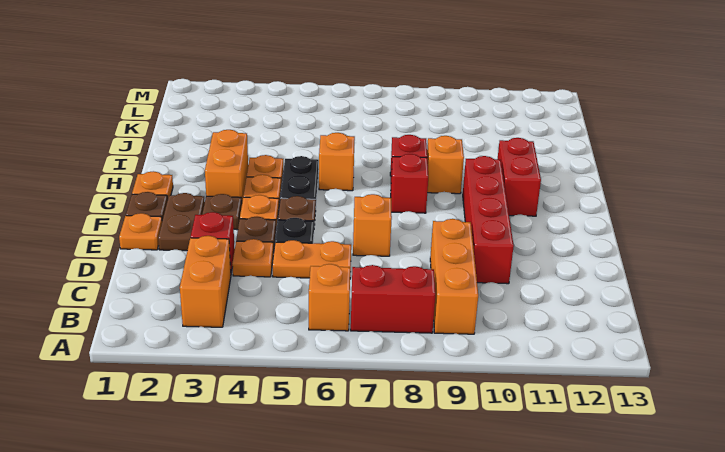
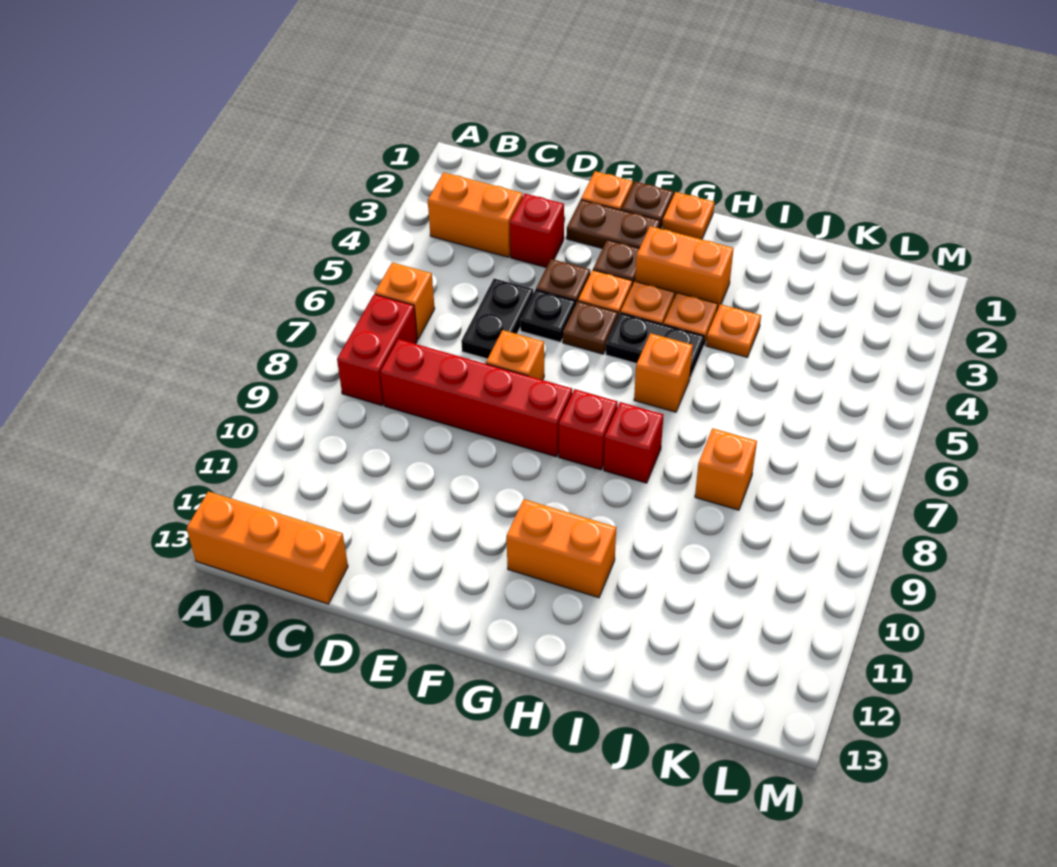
orange 1x3 brick [430,219,478,334] -> orange 1x3 brick moved to [186,491,348,604]
orange 1x1 plate [232,239,273,277] -> orange 1x1 plate moved to [706,304,761,357]
orange 1x2 plate [272,240,351,278] -> black 1x2 plate [461,279,533,359]
red 1x4 brick [463,156,514,284] -> red 1x4 brick moved to [380,339,572,457]
red 1x2 brick [498,138,541,216] -> orange 1x2 brick [506,499,616,598]
orange 1x1 brick [427,136,464,194] -> orange 1x1 brick moved to [695,428,757,510]

